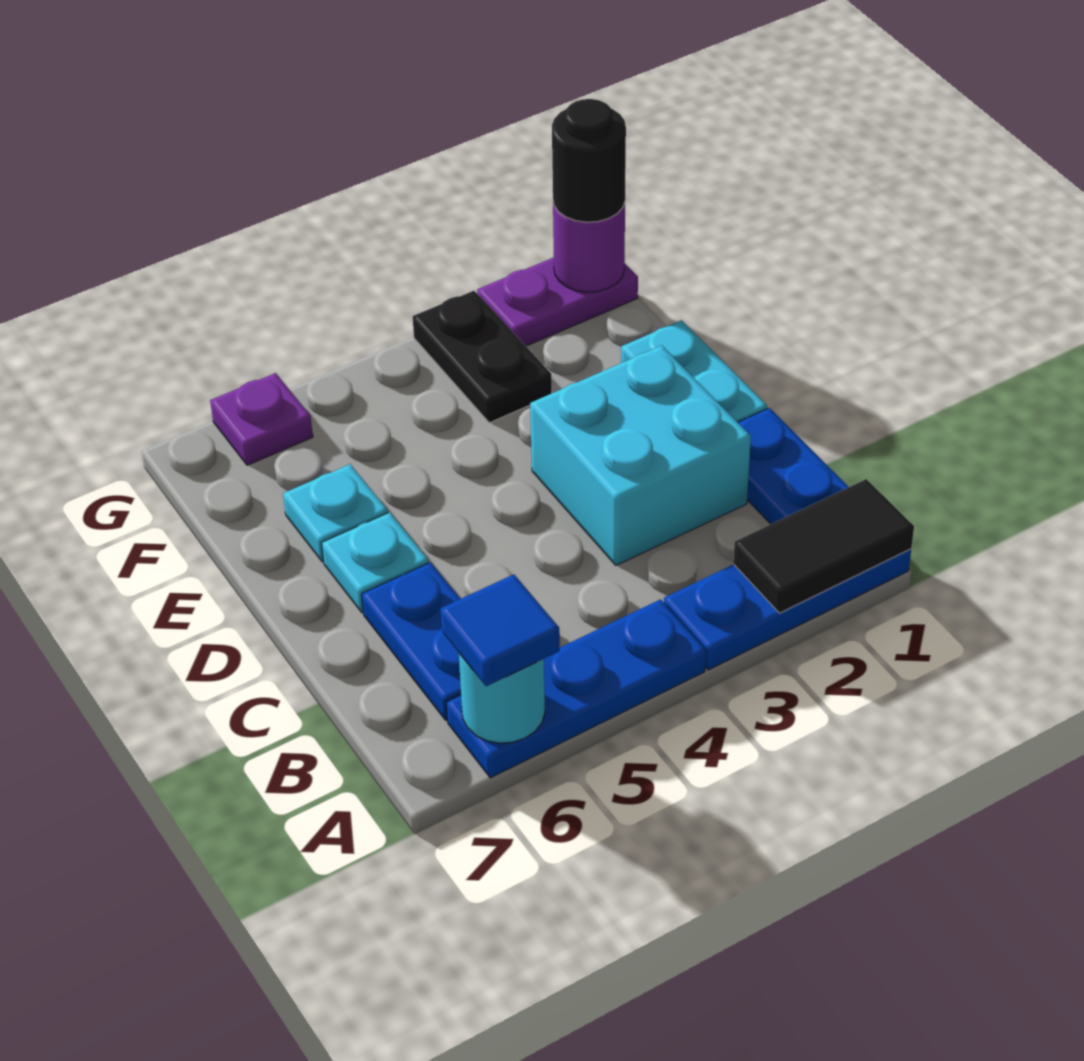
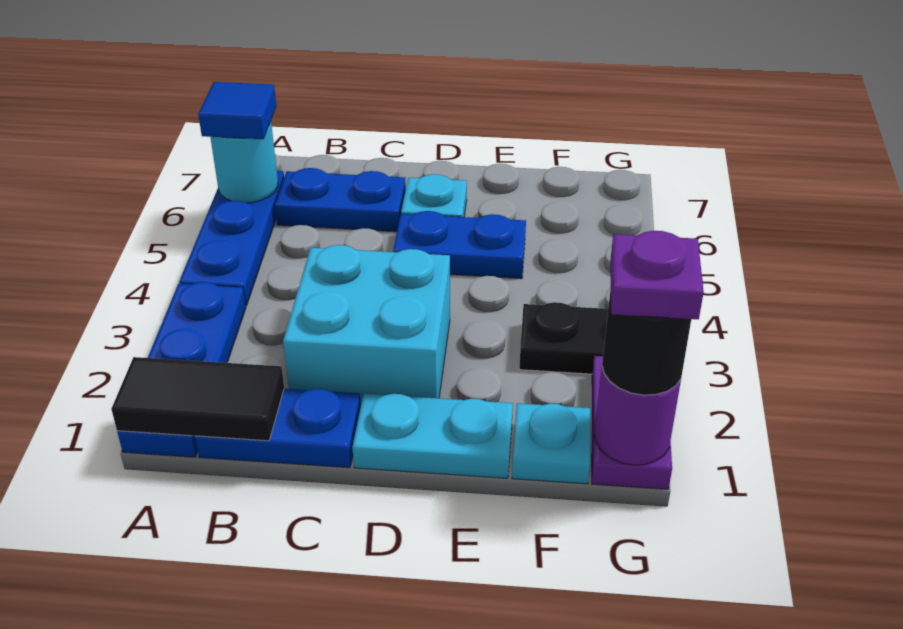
black 1x2 tile [733,479,914,613] -> black 1x2 tile turned to [111,357,284,441]
none -> blue 1x2 plate [393,211,526,279]
cyan 1x1 plate [283,464,388,562] -> cyan 1x1 plate moved to [512,403,590,484]
purple 1x1 plate [210,373,313,465] -> purple 1x1 plate moved to [610,231,704,319]

